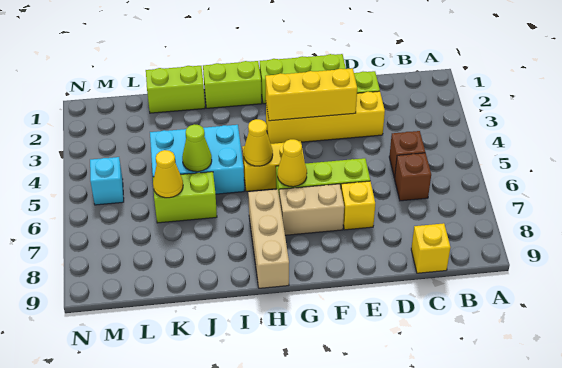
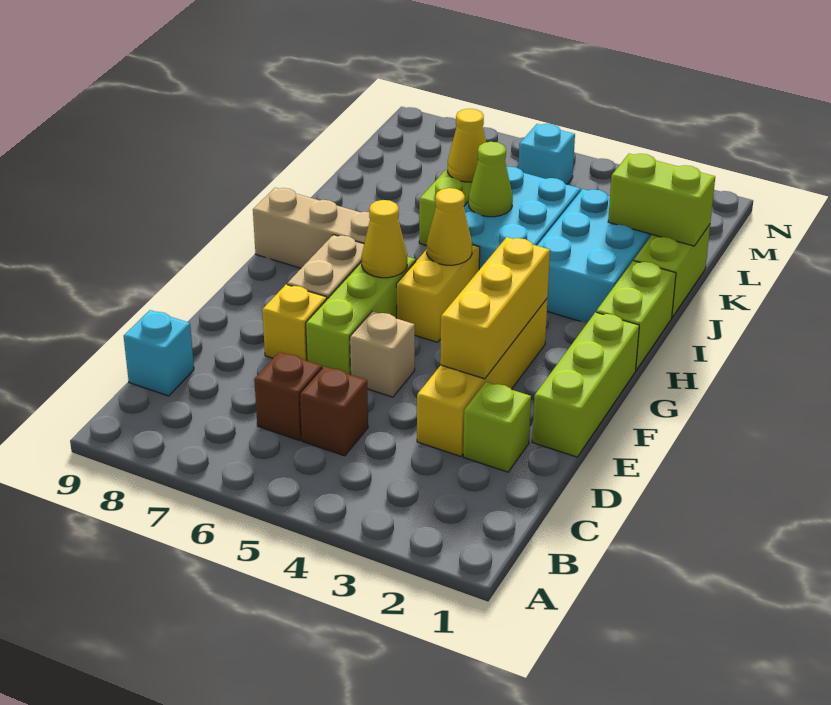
yellow 1x1 brick [411,223,451,273] -> cyan 1x1 brick [124,310,194,396]
none -> tan 1x1 brick [350,311,415,397]
none -> cyan 2x3 brick [537,189,652,323]
none -> lime 1x2 brick [608,154,715,246]

